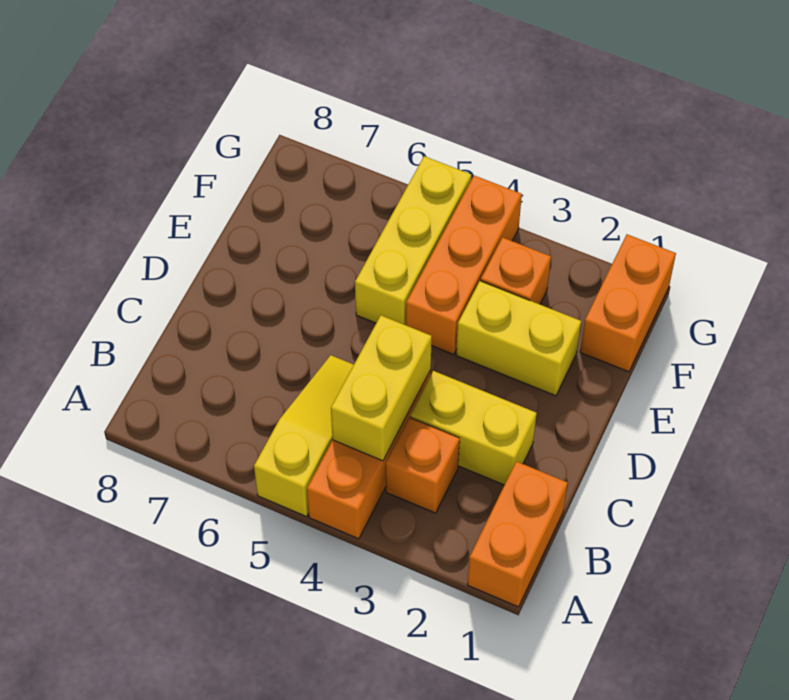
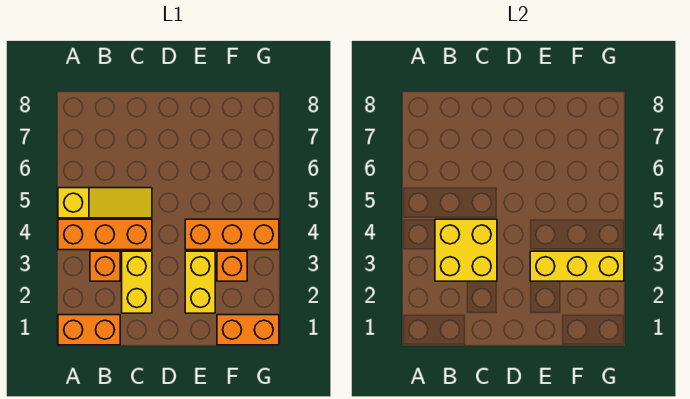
yellow 1x2 brick [331,316,432,461] -> yellow 2x2 brick [435,219,497,281]
yellow 1x3 brick [355,156,471,325] -> yellow 1x3 brick moved to [530,251,624,281]

